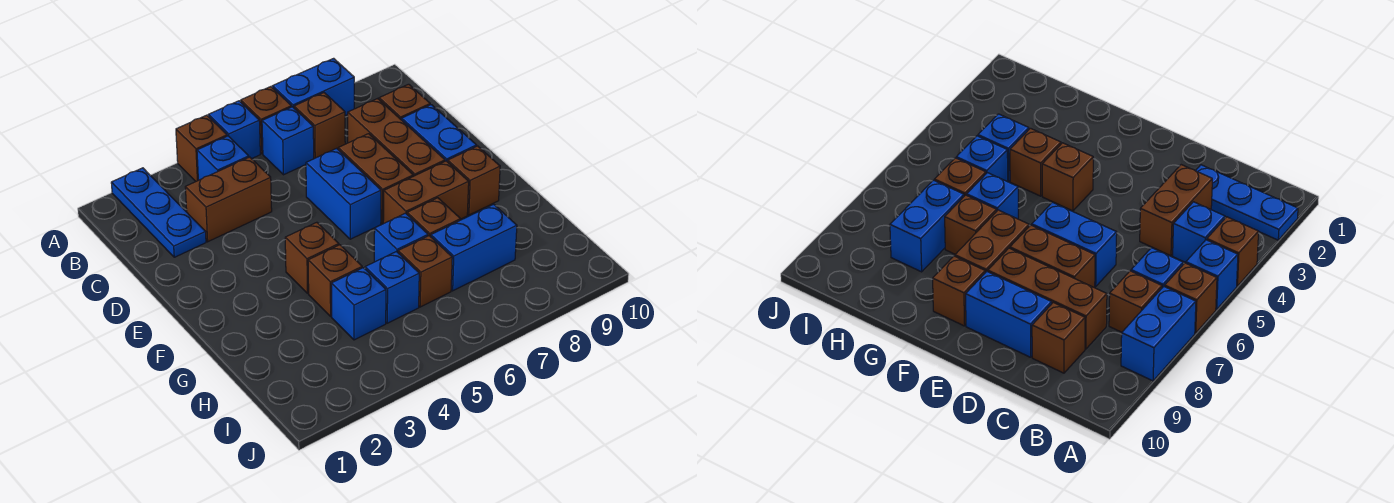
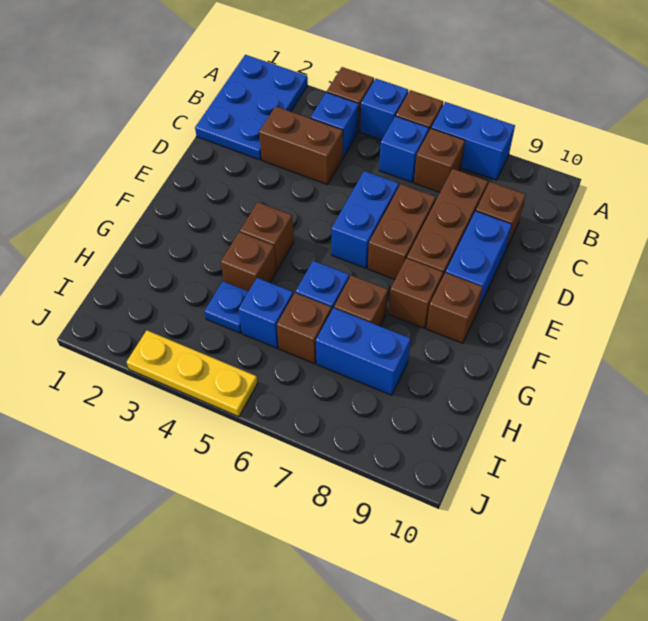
blue 1x3 plate [111,168,206,257] -> blue 2x3 plate [195,55,308,160]
brown 1x2 brick [383,161,469,224] -> brown 1x1 brick [389,258,443,328]
blue 1x1 brick [332,268,386,340] -> blue 1x1 plate [204,281,248,333]
none -> yellow 1x3 plate [127,330,258,417]

